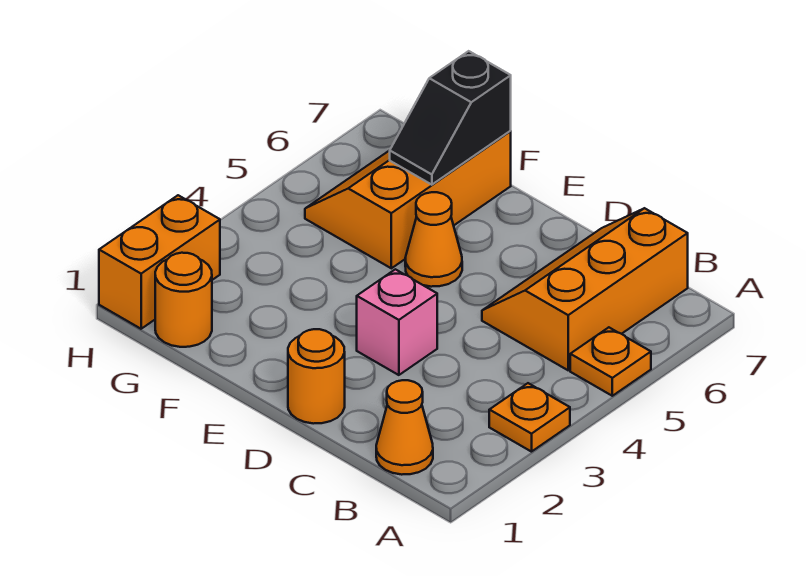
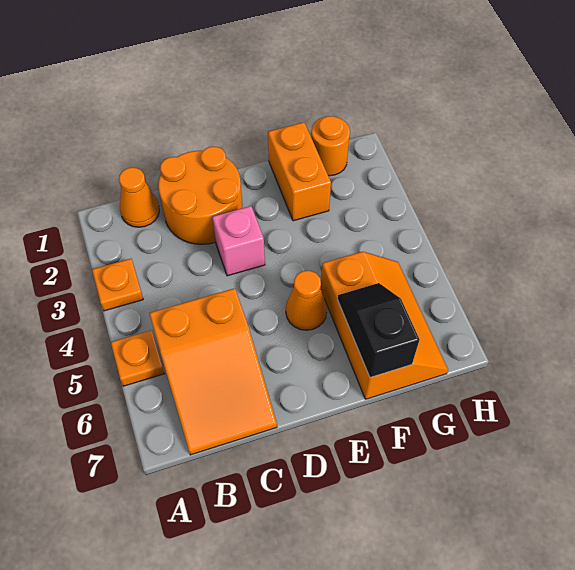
orange 2x3 slope [482,208,688,370] -> orange 2x3 slope turned to [149,288,277,455]
orange 1x1 round brick [288,329,345,424] -> orange 2x2 round brick [158,147,242,244]
orange 1x2 brick [99,195,220,329] -> orange 1x2 brick moved to [268,122,331,221]

